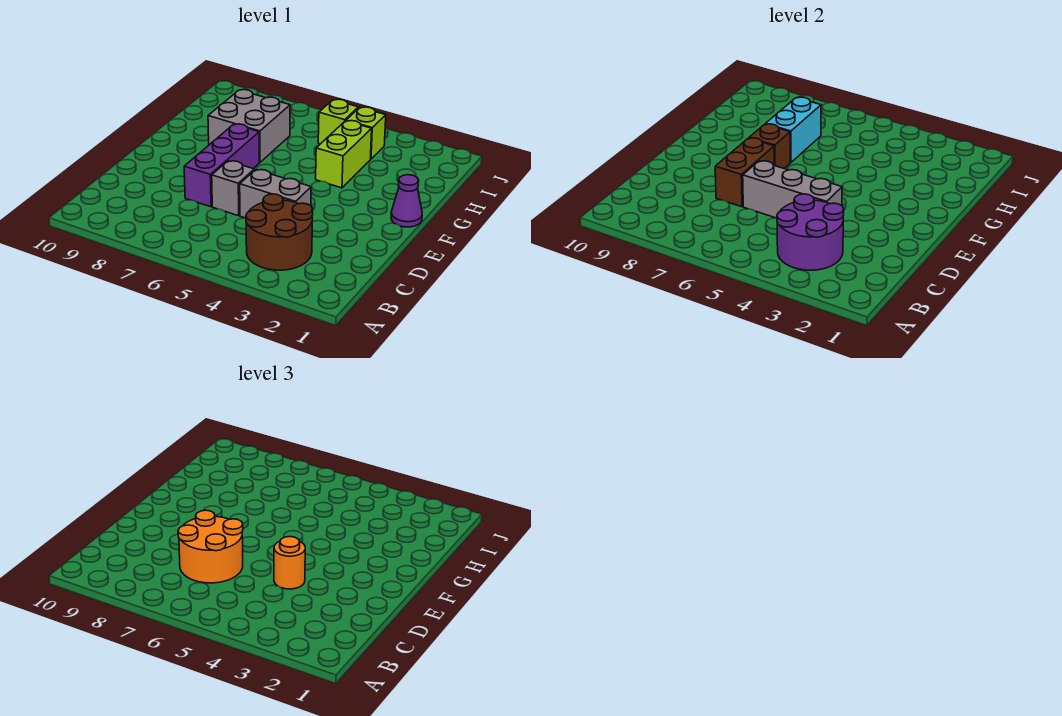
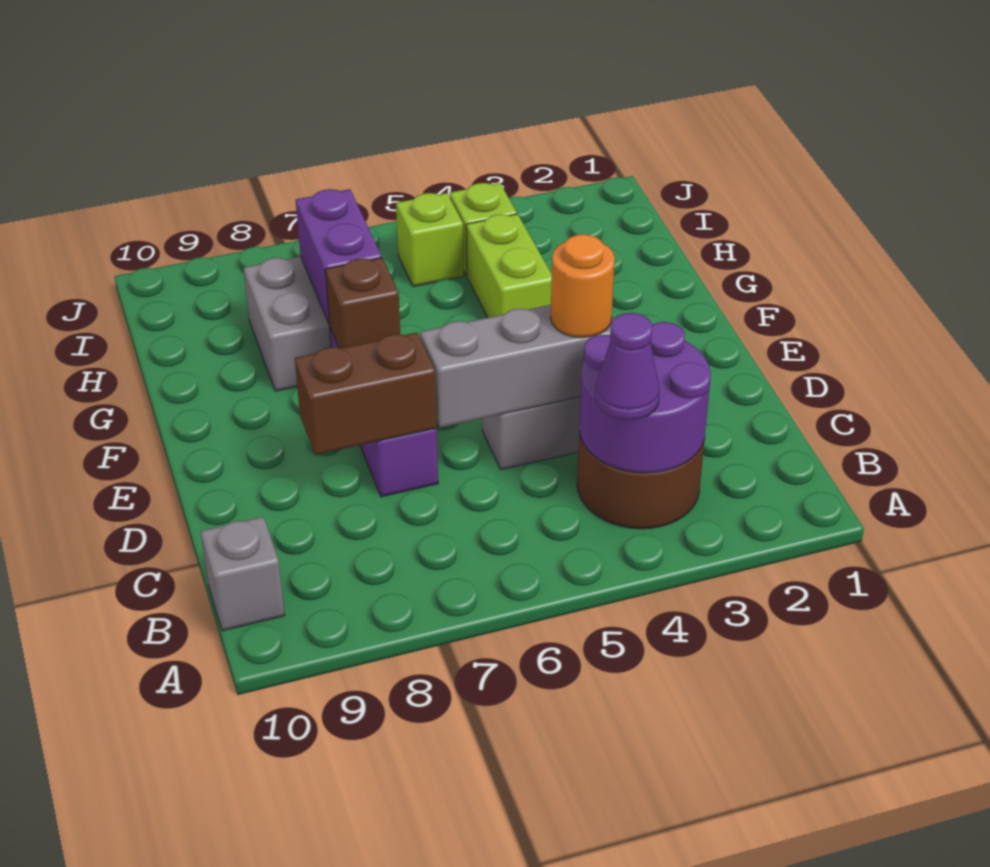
orange 2x2 round brick [178,510,243,583] -> none
grey 1x1 brick [212,161,254,216] -> grey 1x1 brick moved to [201,517,285,631]
brown 1x2 brick [715,138,774,207] -> brown 1x2 brick turned to [295,333,437,455]
purple 1x1 cone [391,175,422,227] -> purple 1x1 cone moved to [595,313,660,420]
cyan 1x2 brick [766,97,821,163] -> purple 1x2 brick [296,189,382,323]

